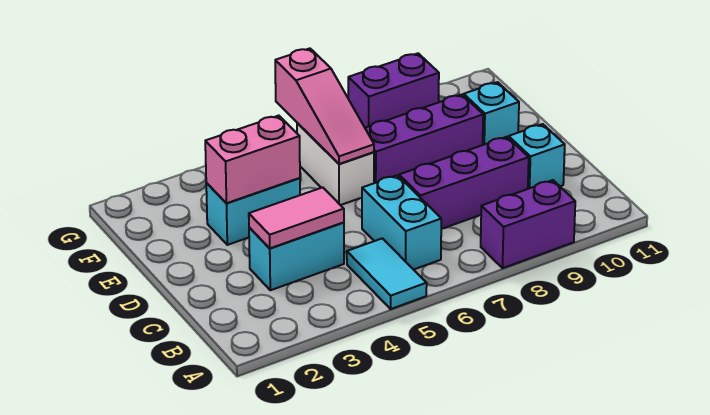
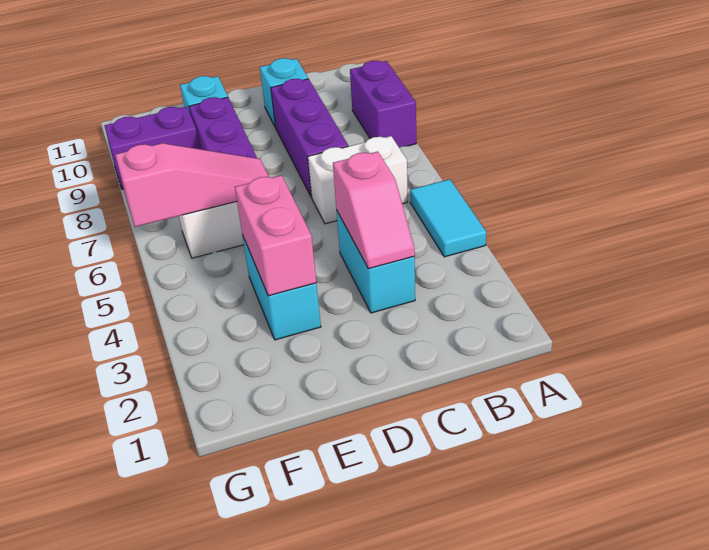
cyan 1x2 tile [347,238,427,309] -> cyan 1x2 tile turned to [410,179,486,257]
cyan 1x2 brick [362,175,441,270] -> white 1x2 brick [308,136,408,224]
pink 1x2 tile [249,187,344,248] -> pink 1x2 slope [333,152,415,269]
purple 1x2 brick [348,53,439,128] -> purple 1x2 brick turned to [105,107,200,189]

